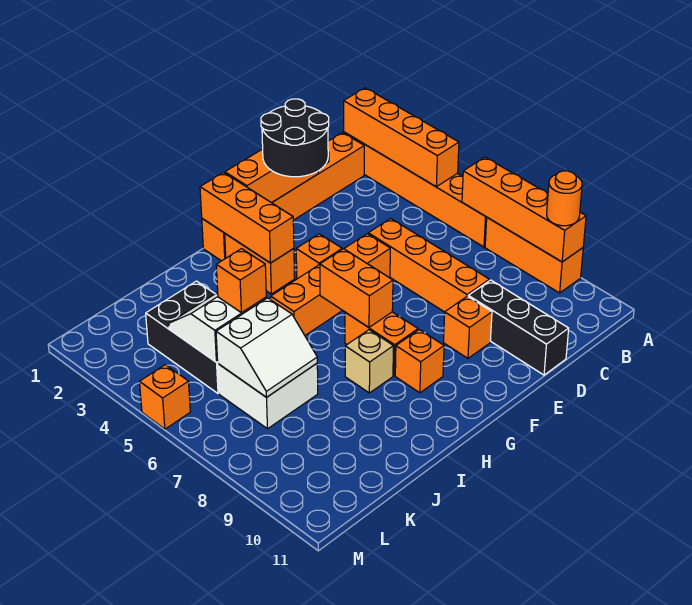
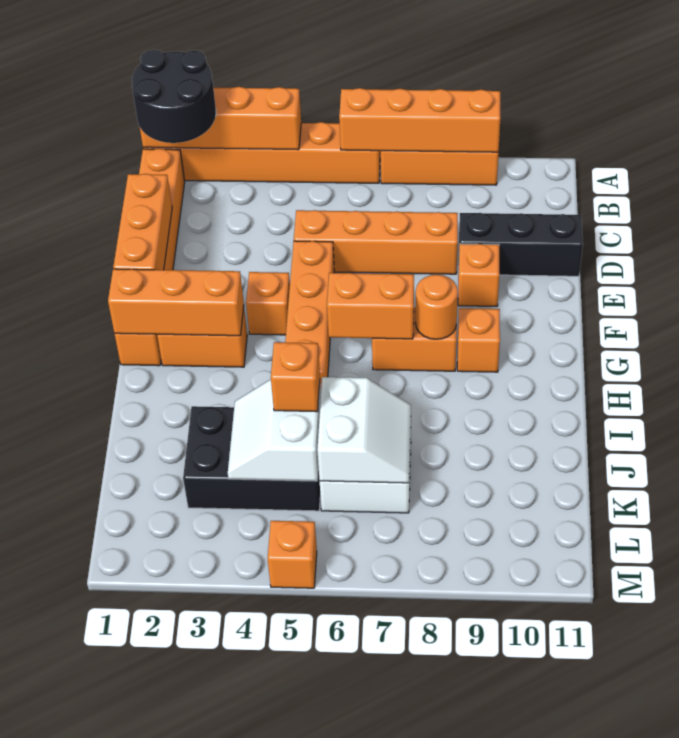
orange 1x1 round brick [547,171,582,226] -> orange 1x1 round brick moved to [416,275,458,339]
black 2x2 round brick [261,99,329,177] -> black 2x2 round brick moved to [132,50,216,143]
tan 1x1 brick [345,330,393,393] -> none

